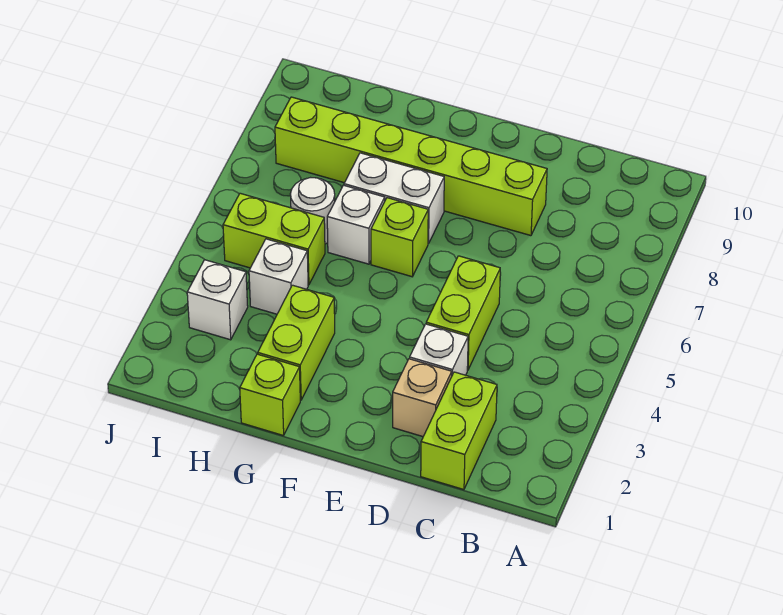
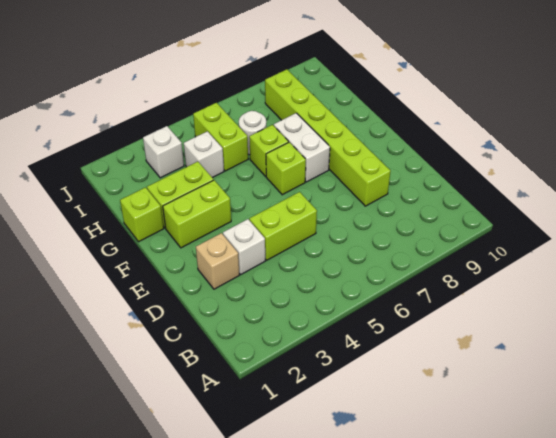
lime 1x2 brick [421,372,497,490] -> lime 1x2 brick moved to [163,180,231,248]
white 1x1 brick [327,185,385,264] -> lime 1x1 brick [249,125,289,176]

